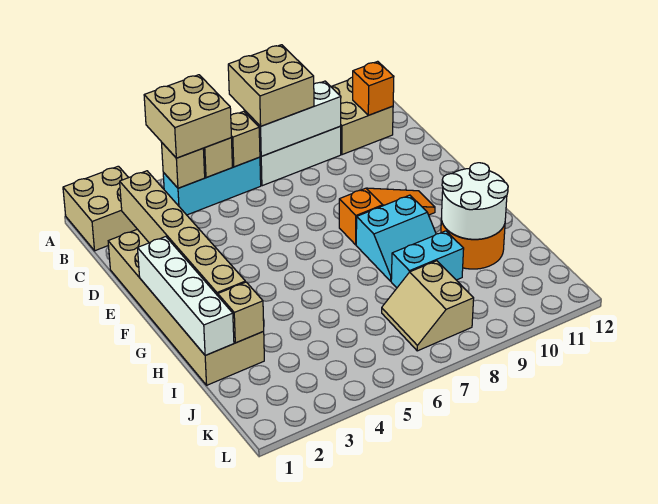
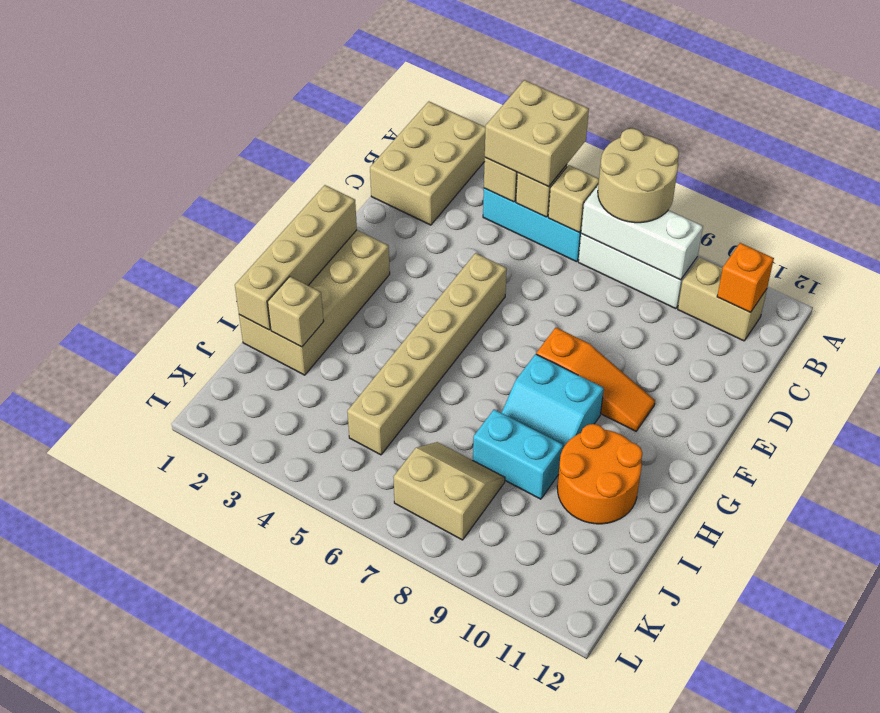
tan 2x2 brick [63,166,137,251] -> tan 2x3 brick [370,101,485,225]
tan 2x2 brick [228,45,314,126] -> tan 2x2 round brick [598,129,679,223]
tan 2x2 brick [331,77,393,155] -> tan 1x2 brick [678,257,767,341]
tan 1x6 brick [120,171,245,296] -> tan 1x6 brick moved to [347,253,507,455]
tan 2x6 brick [108,229,264,385] -> tan 2x4 brick [239,230,390,375]
white 1x4 brick [138,237,234,356] -> tan 1x4 brick [235,185,357,330]
white 2x2 round brick [442,163,508,239] -> none
tan 2x2 slope [382,261,474,351] -> tan 2x2 slope turned to [394,442,505,540]

